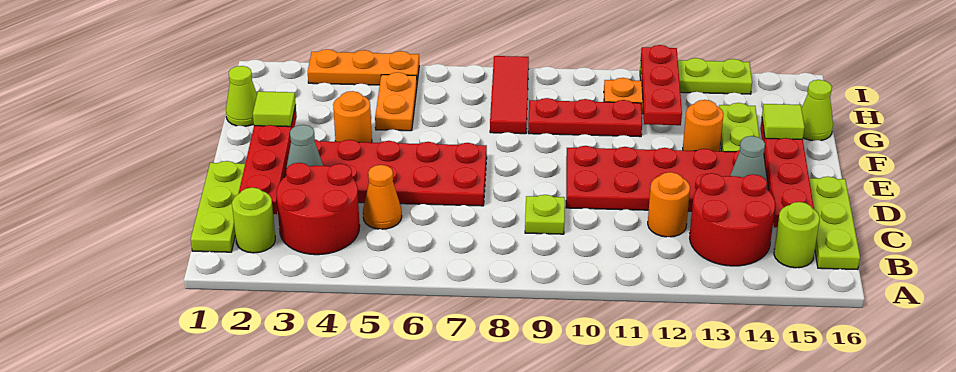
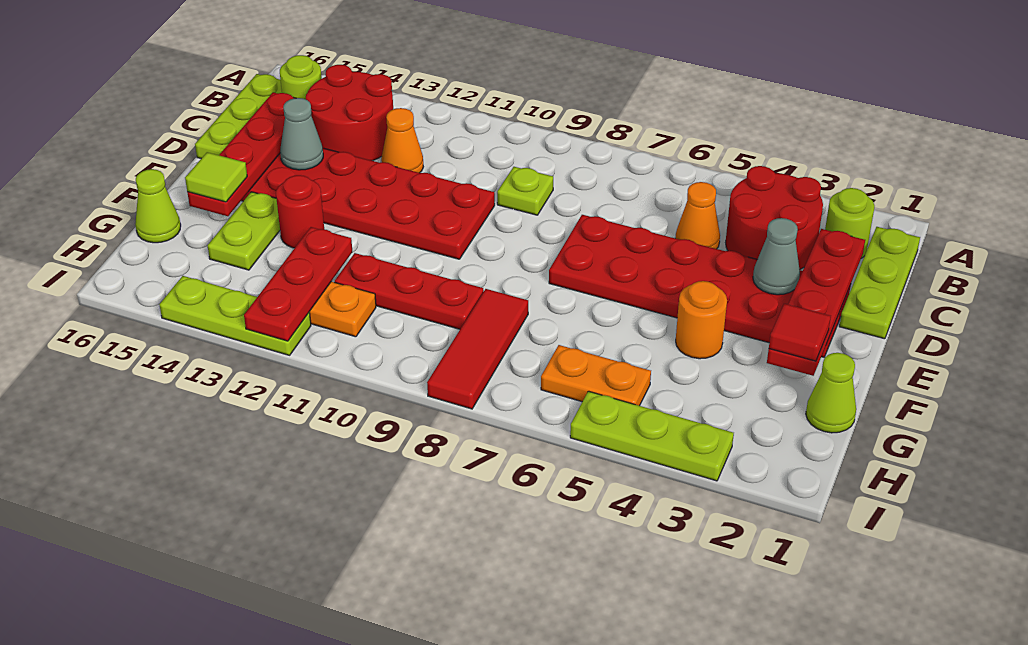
orange 1x1 round brick [648,172,690,237] -> orange 1x1 cone [381,108,423,173]
lime 1x1 tile [253,91,296,127] -> red 1x1 tile [769,304,831,361]
orange 1x1 round brick [683,100,723,151] -> red 1x1 round brick [276,175,324,248]
orange 1x2 plate [375,72,417,131] -> orange 1x2 plate turned to [541,345,651,406]
orange 1x3 plate [308,49,419,85] -> lime 1x3 plate [570,391,734,481]

